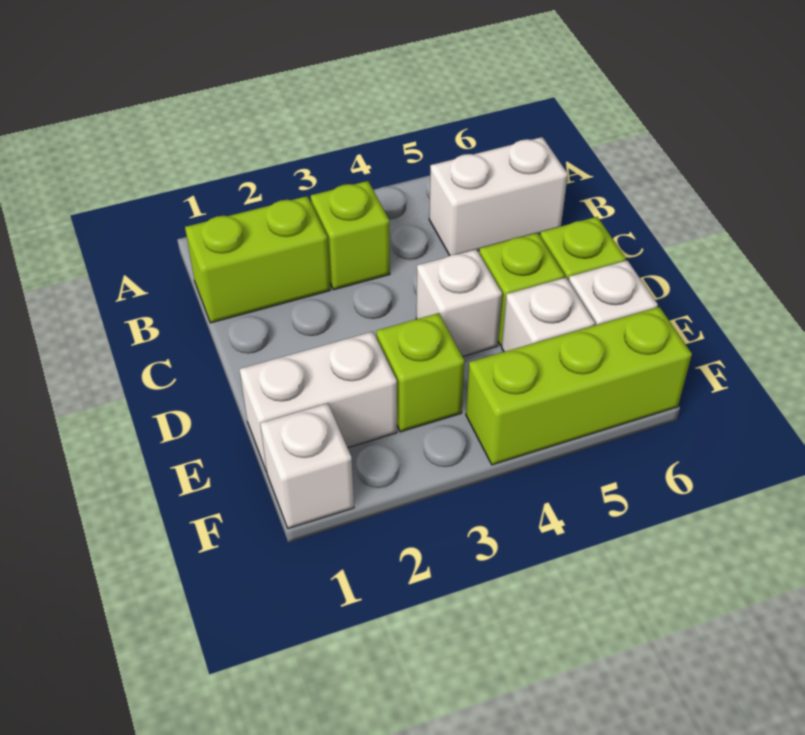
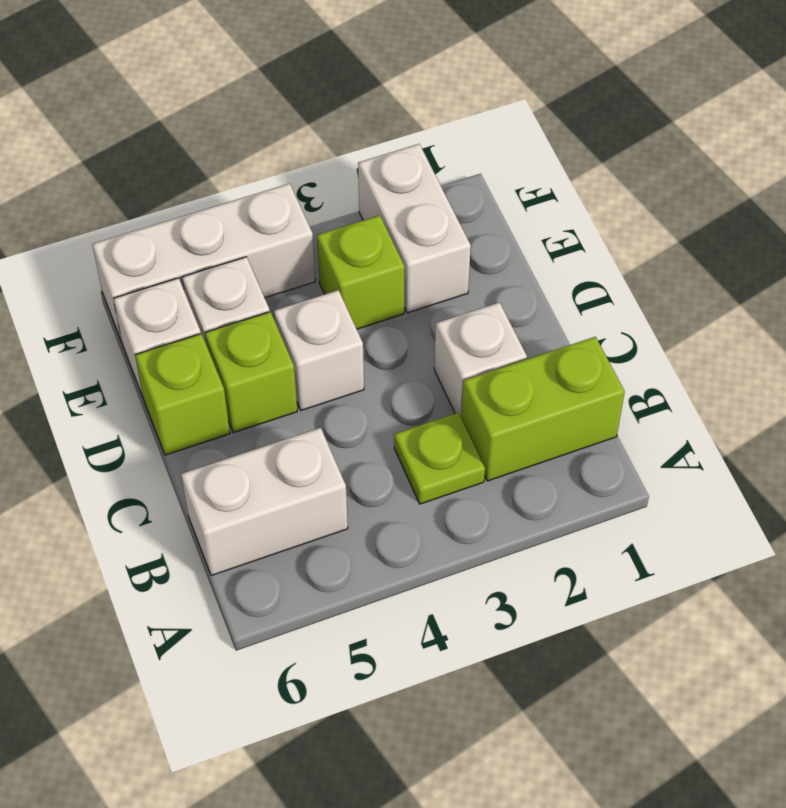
lime 1x1 brick [311,181,390,290] -> lime 1x1 plate [394,413,485,504]
white 1x2 brick [239,332,397,472] -> white 1x2 brick turned to [358,144,471,313]
white 1x1 brick [260,403,354,529] -> white 1x1 brick moved to [434,302,527,417]
lime 1x3 brick [466,307,692,465] -> white 1x3 brick [92,183,315,342]

